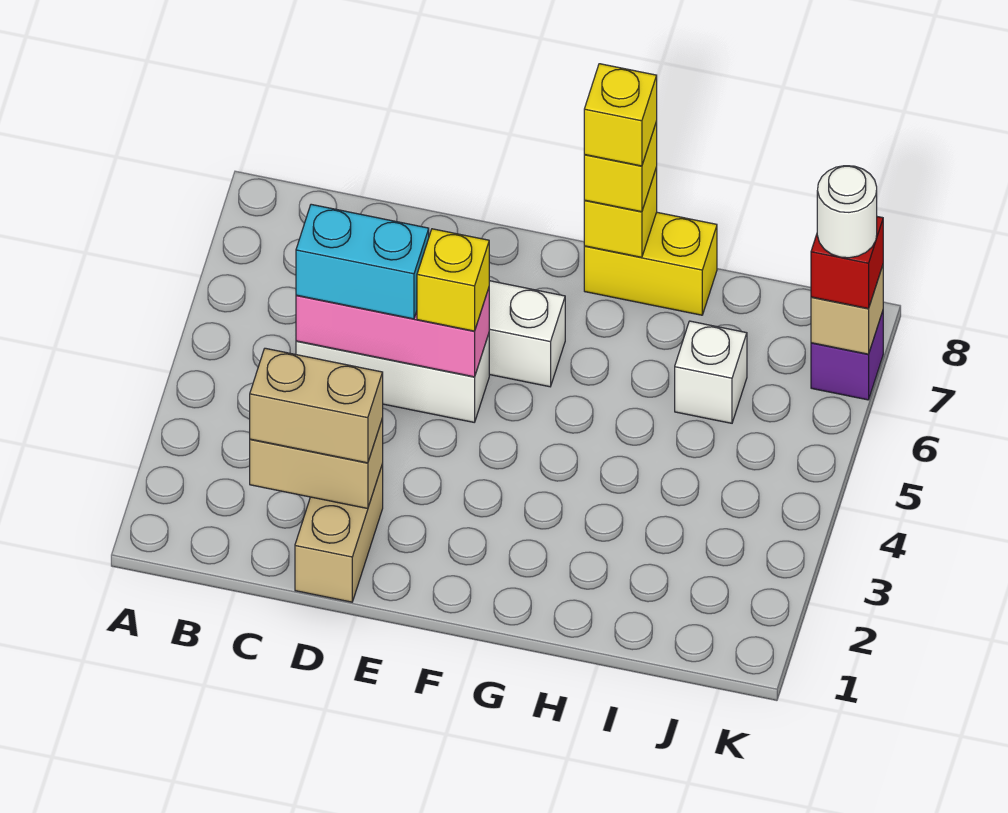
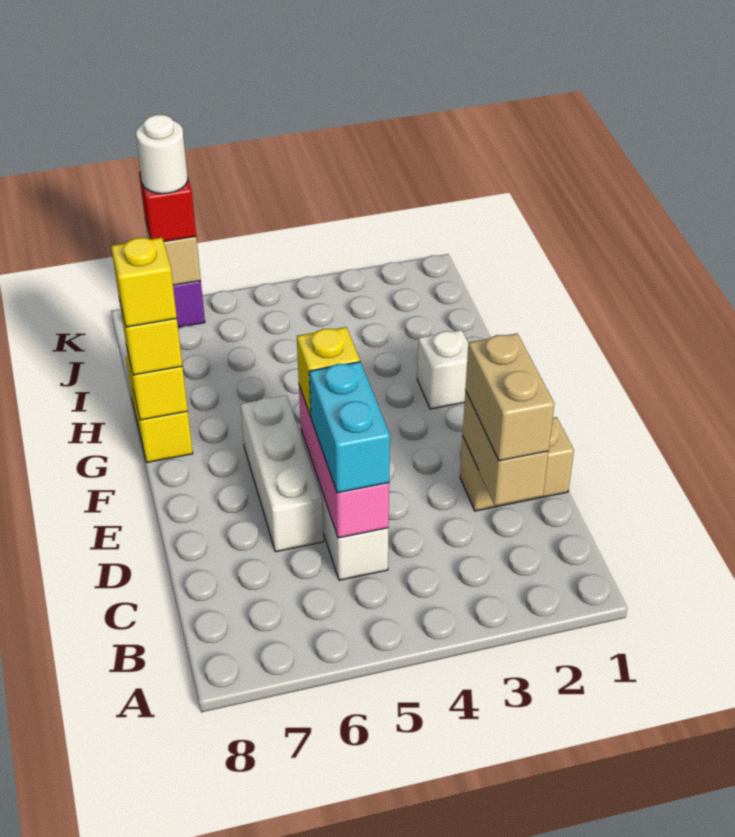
white 1x1 brick [675,321,747,423] -> white 1x1 brick moved to [417,330,468,409]

